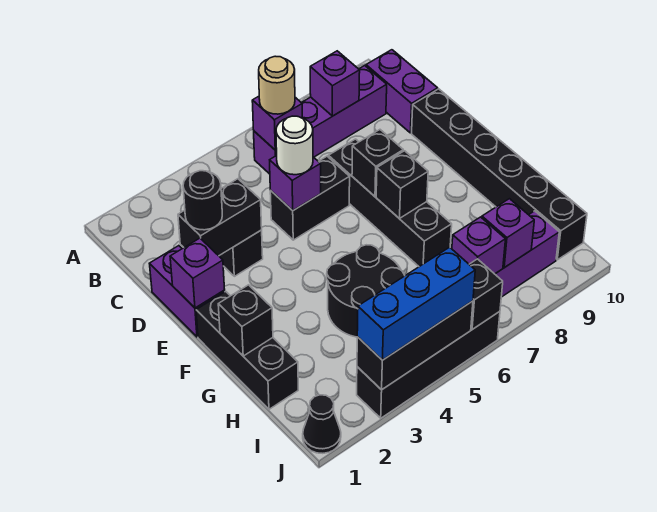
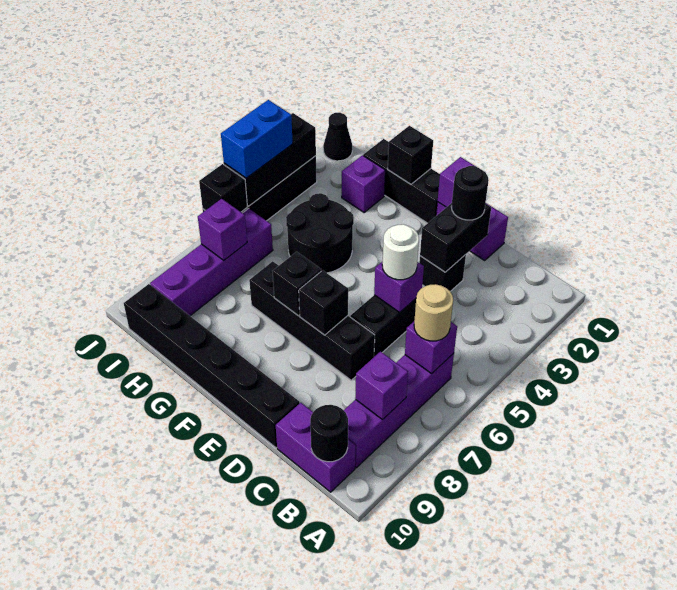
none -> black 1x1 round brick [310,405,348,462]
purple 1x1 brick [482,199,534,268] -> purple 1x1 brick moved to [342,155,385,212]
blue 1x3 brick [357,247,475,360] -> blue 1x2 brick [221,100,293,178]

